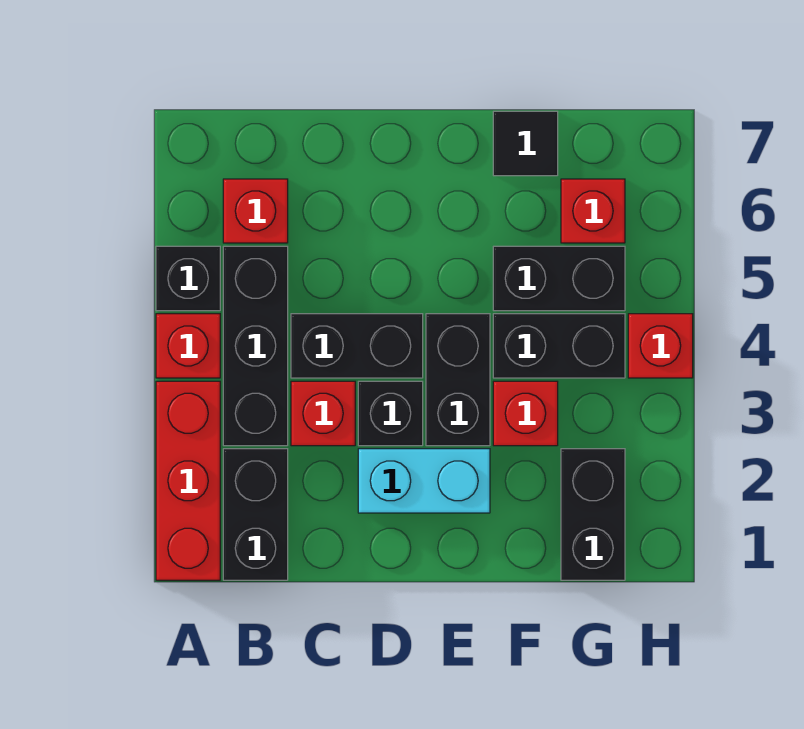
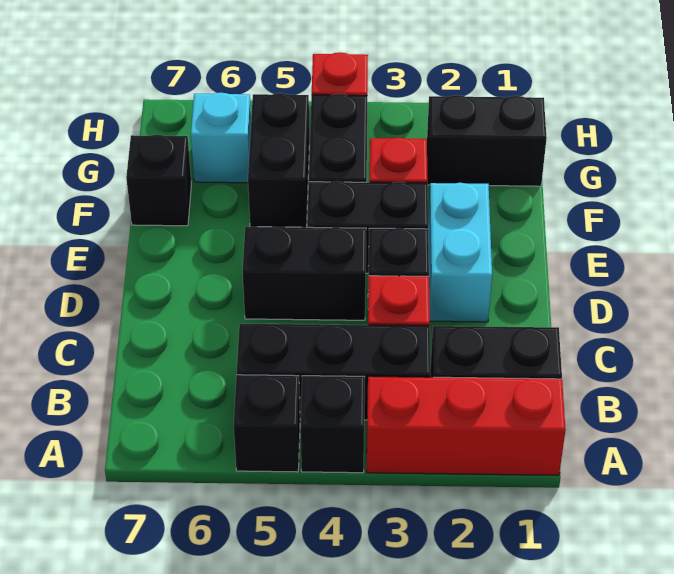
red 1x1 brick [156,314,220,378] -> black 1x1 brick [300,376,365,473]
red 1x1 brick [223,179,288,243] -> none
black 1x2 brick [291,314,423,378] -> black 1x2 brick turned to [242,227,366,320]
black 1x1 tile [493,111,558,176] -> black 1x1 brick [126,135,191,226]
red 1x1 brick [561,179,625,243] -> cyan 1x1 brick [191,93,251,183]

